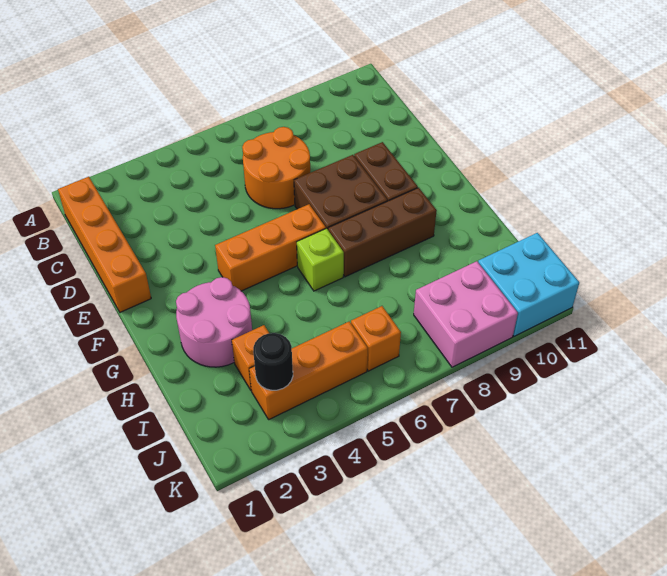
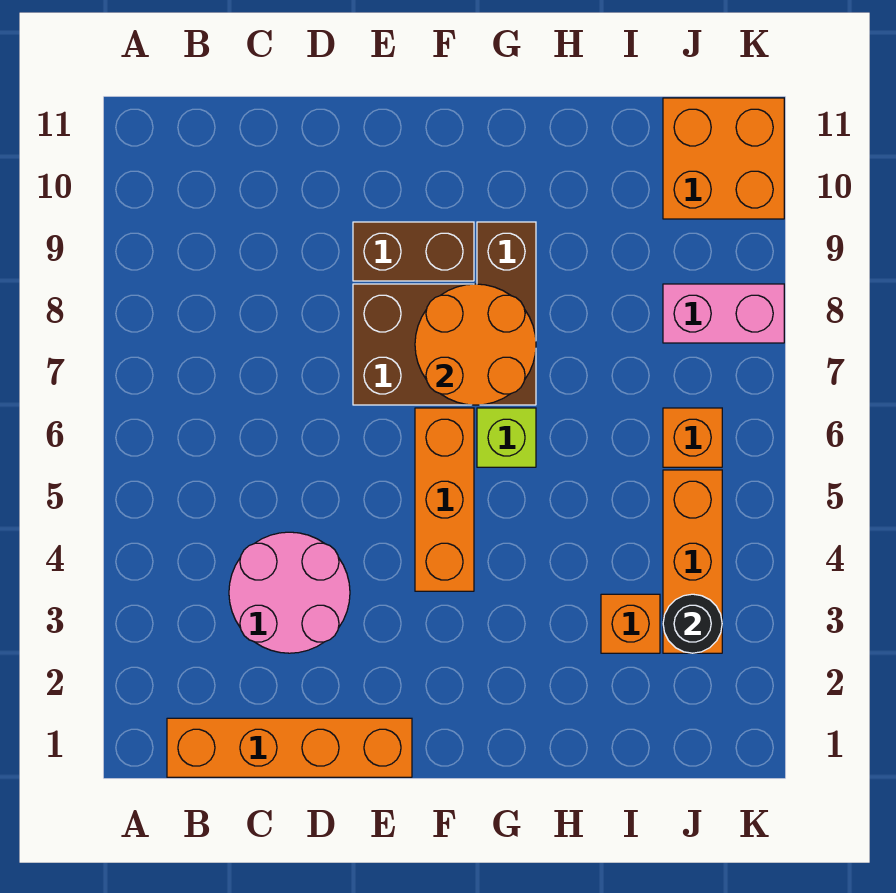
orange 2x2 round brick [242,127,310,209] -> orange 2x2 round brick moved to [415,284,536,405]
pink 2x2 round brick [176,277,252,367] -> pink 2x2 round brick moved to [229,532,350,653]
pink 2x2 brick [414,261,518,367] -> pink 1x2 brick [663,284,784,343]
cyan 2x2 brick [478,233,579,336] -> orange 2x2 brick [663,98,784,219]

